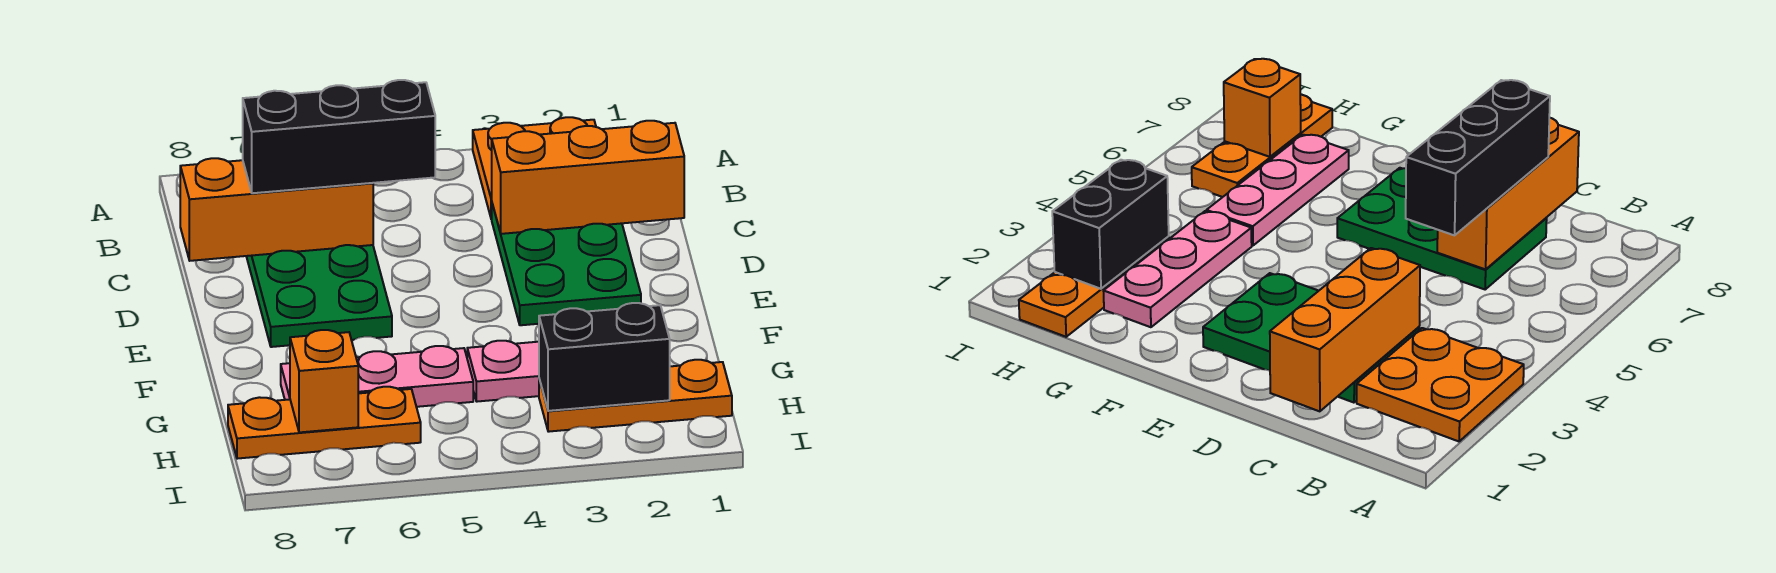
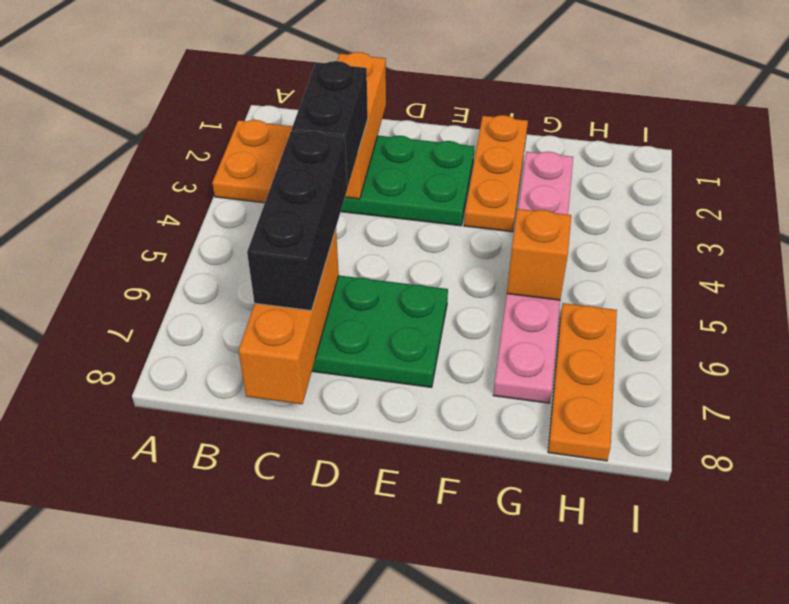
orange 1x3 plate [539,360,732,432] -> orange 1x3 plate moved to [464,115,528,232]
black 1x2 brick [539,303,670,411] -> black 1x2 brick moved to [292,61,368,187]
orange 1x1 brick [290,330,358,432] -> orange 1x1 brick moved to [507,209,571,300]

